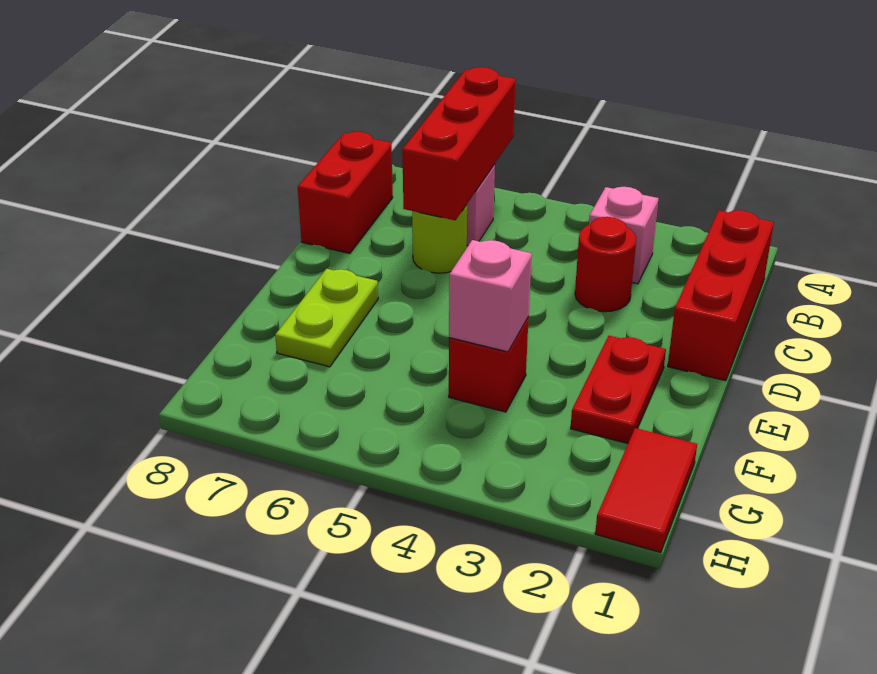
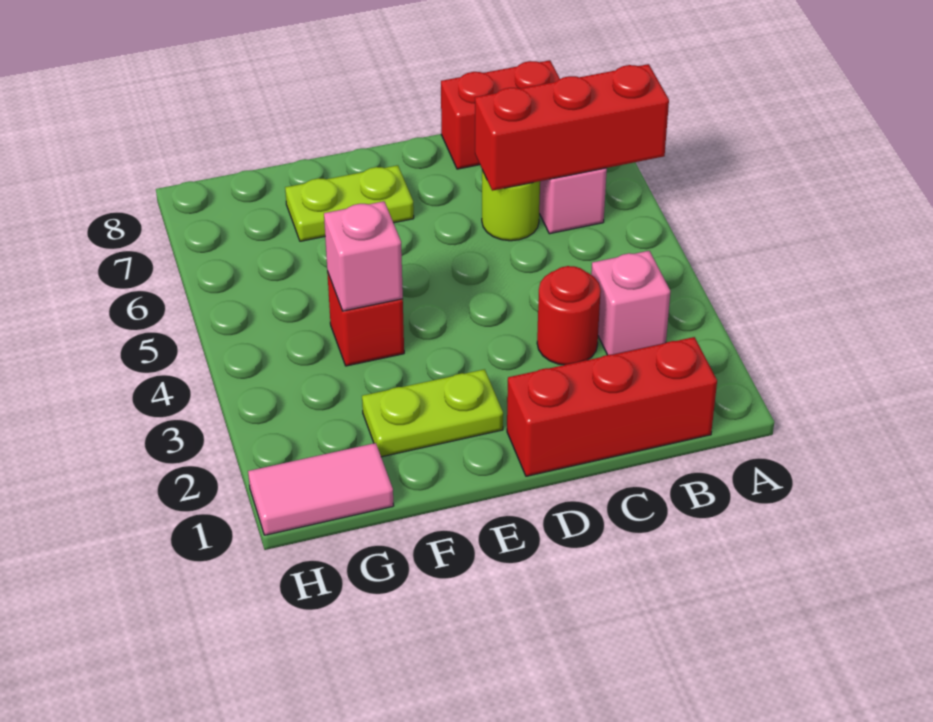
red 1x2 plate [571,336,666,444] -> lime 1x2 plate [362,369,503,457]
red 1x2 tile [595,428,697,552] -> pink 1x2 tile [248,443,394,535]

